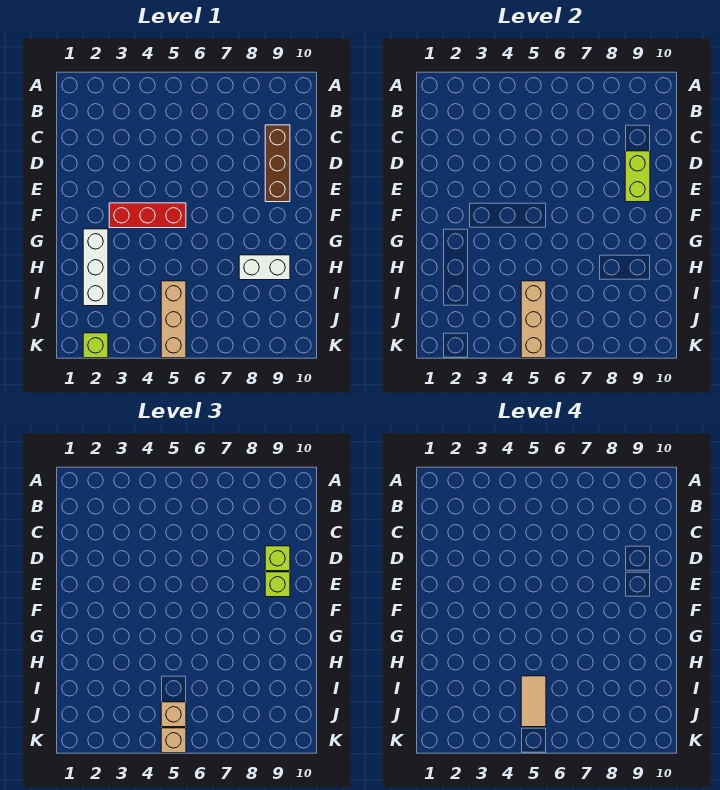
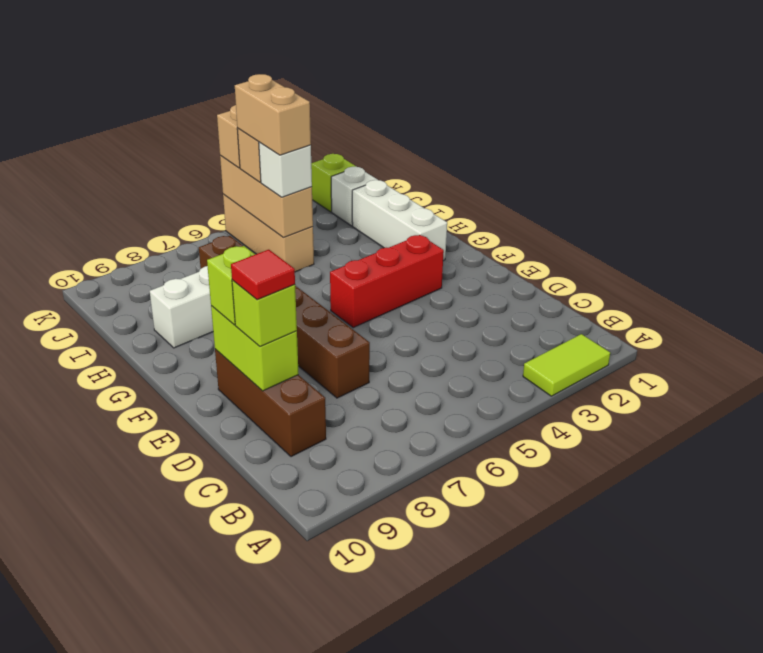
none -> lime 1x2 tile [523,334,610,396]
none -> brown 1x6 brick [199,236,370,398]
none -> red 1x1 tile [231,250,295,300]
none -> white 1x1 brick [259,142,312,197]
tan 1x2 tile [521,676,546,727] -> tan 1x2 brick [235,74,311,155]
none -> white 1x1 brick [331,167,377,226]

